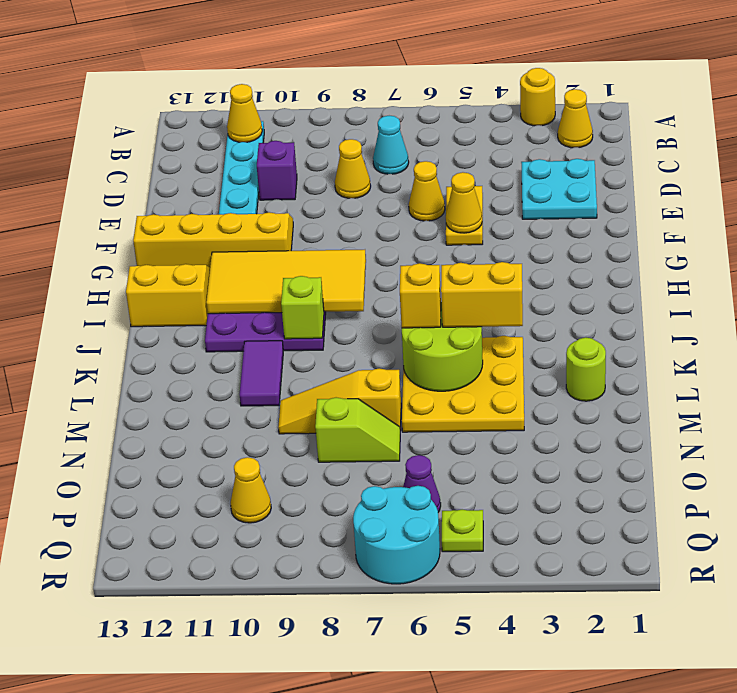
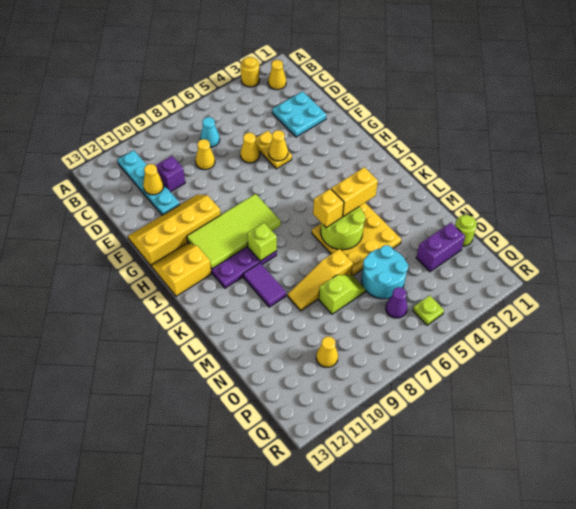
yellow 1x1 cone [227,84,262,142] -> yellow 1x1 cone moved to [143,164,164,195]
yellow 2x4 tile [206,250,366,314] -> lime 2x4 tile [187,194,281,269]
lime 1x1 round brick [566,337,606,401] -> lime 1x1 round brick moved to [455,215,477,246]
none -> purple 1x2 brick [416,223,465,272]
cyan 2x2 round brick [353,486,440,584] -> cyan 2x2 round brick moved to [362,245,408,299]

